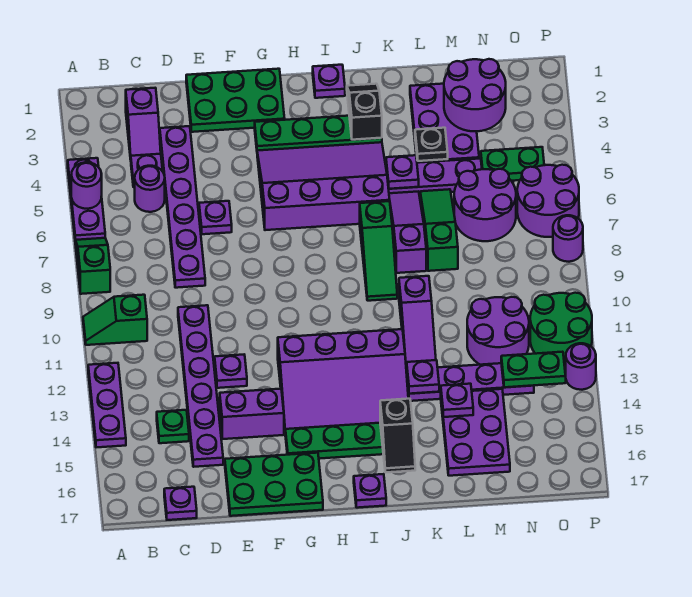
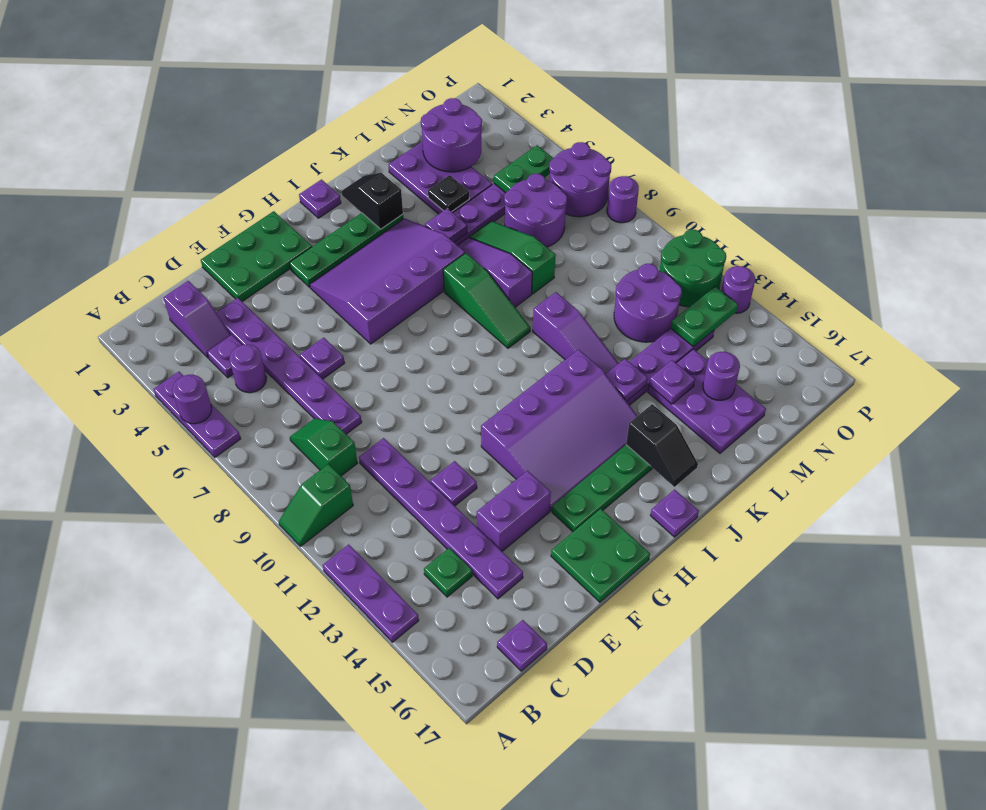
green 1x2 slope [75,238,110,294] -> green 1x2 slope moved to [290,418,357,476]
green 2x3 plate [225,453,323,516] -> green 2x2 plate [551,509,650,602]
none -> purple 1x1 round brick [703,352,740,400]

